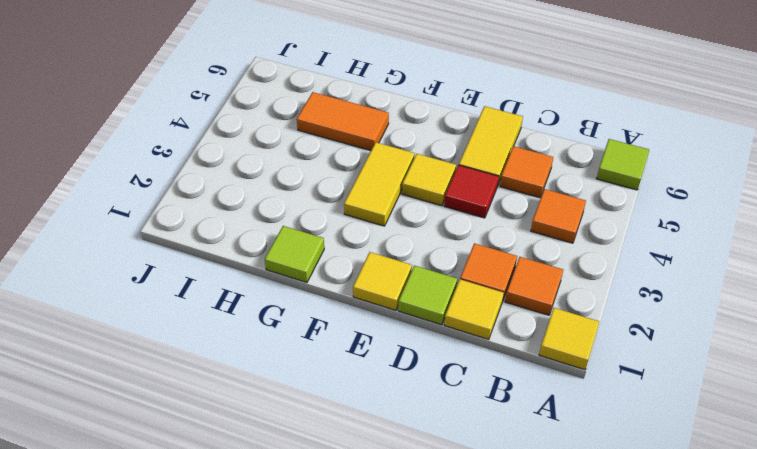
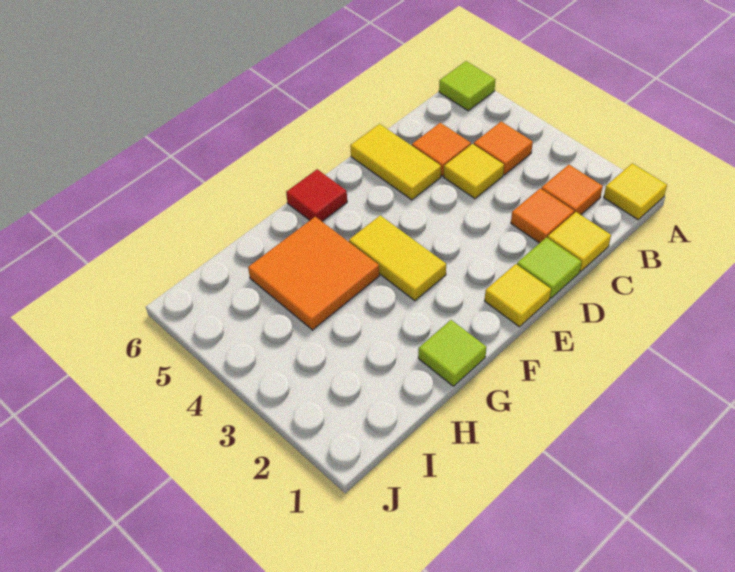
red 1x1 tile [444,165,499,218] -> red 1x1 tile moved to [286,169,347,221]
yellow 1x1 tile [402,154,456,206] -> yellow 1x1 tile moved to [444,144,504,199]
orange 1x2 tile [297,92,389,151] -> orange 2x2 tile [248,217,379,330]

